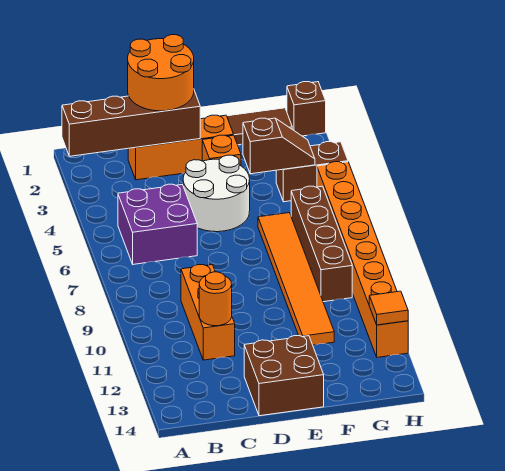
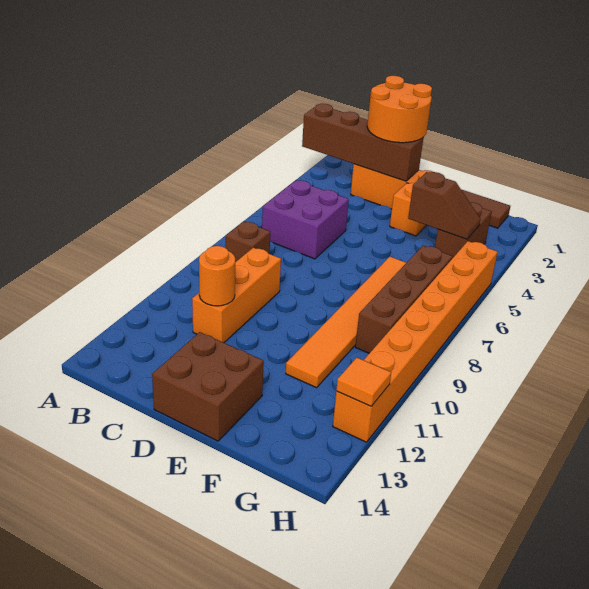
white 2x2 round brick [183,155,250,232] -> none
brown 1x2 brick [276,142,348,202] -> brown 1x2 brick turned to [435,202,492,258]
brown 1x1 brick [287,82,326,136] -> brown 1x1 brick moved to [226,221,270,262]

